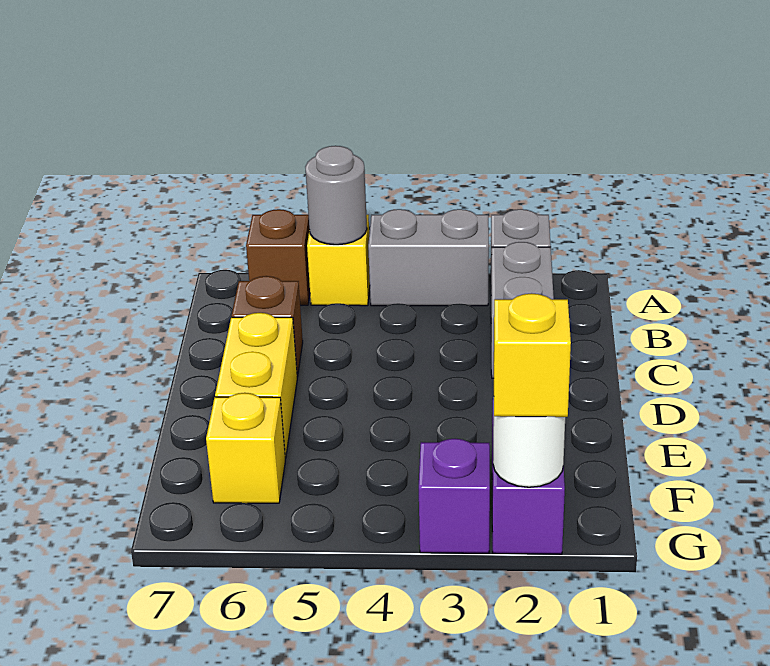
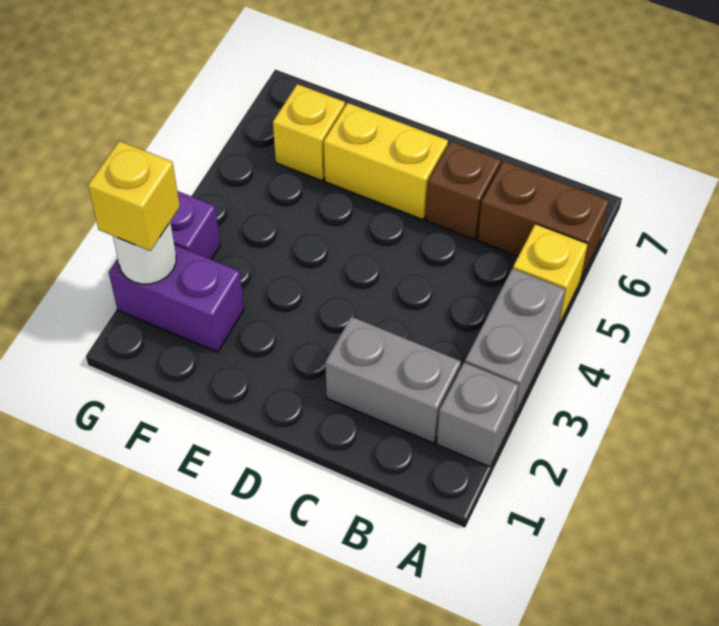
grey 1x1 round brick [305,146,367,245] -> none
brown 1x1 brick [246,209,310,305] -> brown 1x2 brick [477,161,609,280]

